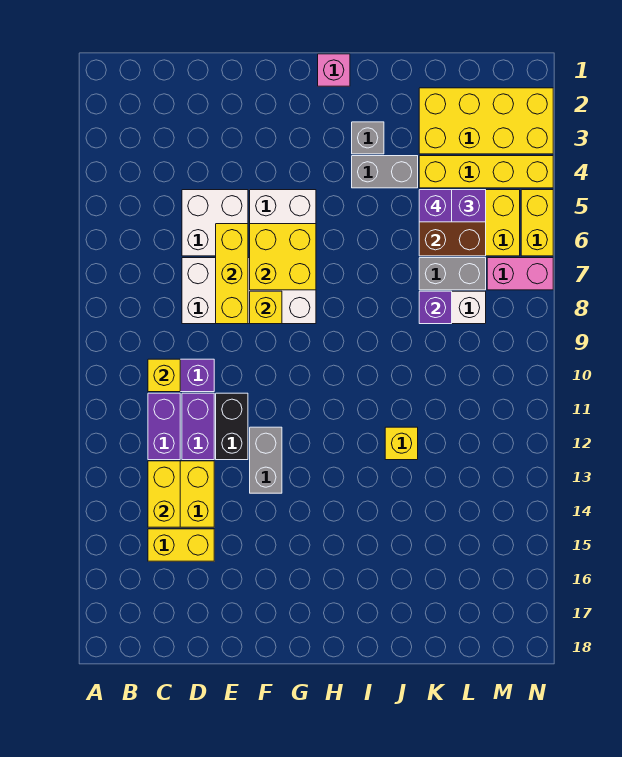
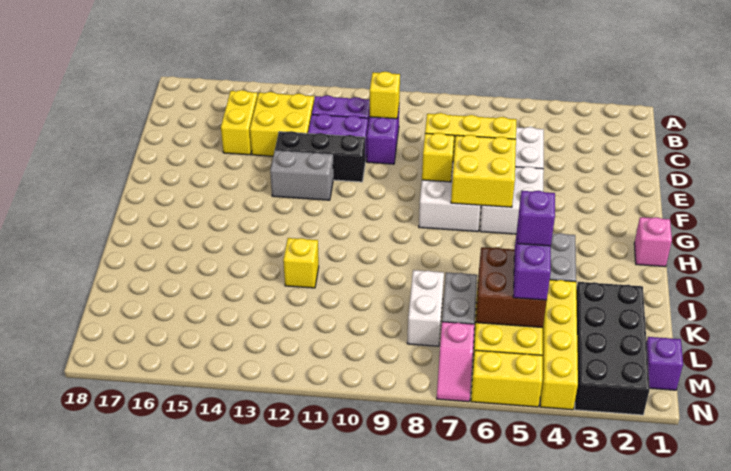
yellow 1x2 brick [148,461,180,527] -> none
black 1x2 brick [216,393,248,460] -> black 1x3 brick [275,131,365,182]
grey 1x1 brick [352,122,384,154] -> none
yellow 2x4 brick [419,88,553,154] -> black 2x4 brick [575,282,650,415]
purple 1x1 brick [419,291,452,324] -> purple 1x1 brick moved to [647,337,683,390]
pink 1x2 brick [487,258,553,290] -> pink 1x2 slope [437,322,474,402]

